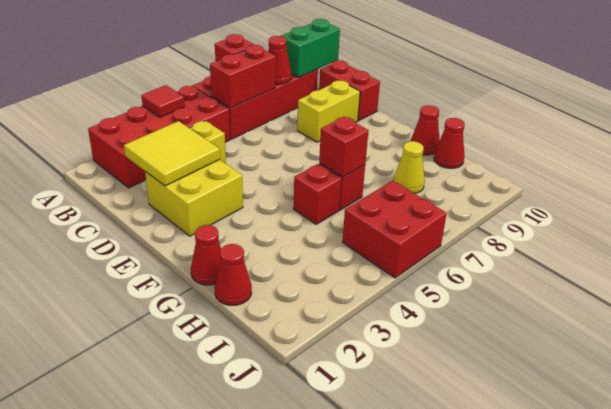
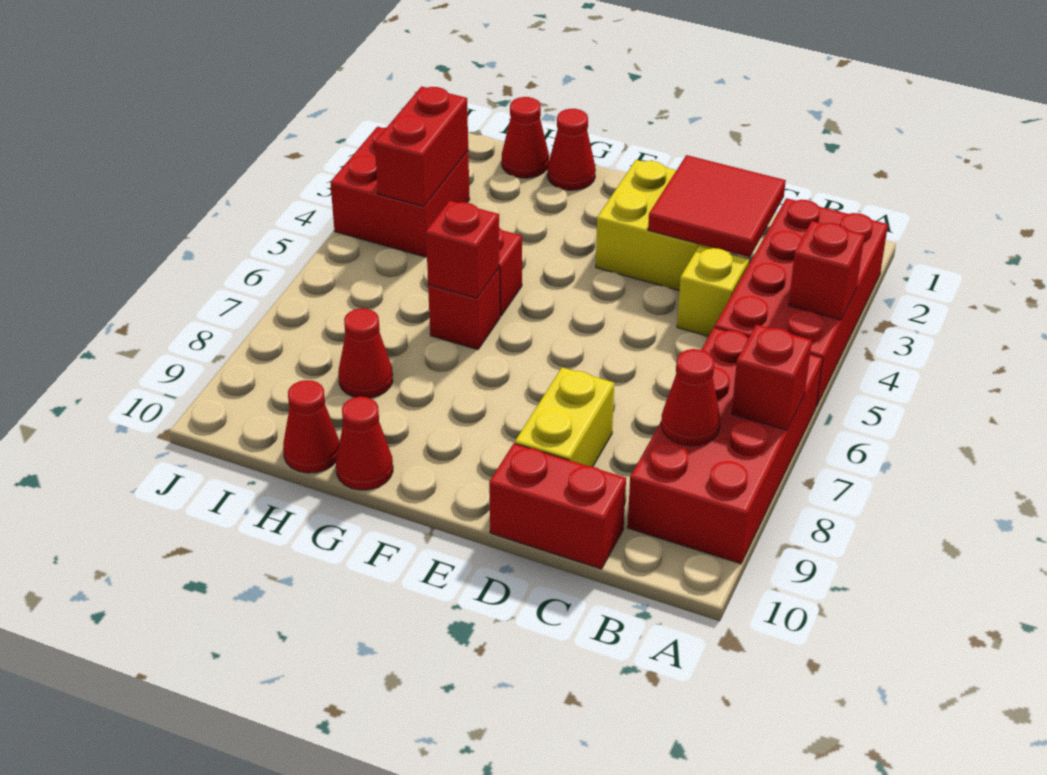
red 1x1 tile [141,85,185,117] -> red 1x1 brick [789,221,865,320]
red 1x2 brick [210,45,276,108] -> red 1x2 brick moved to [375,86,468,207]
green 1x2 brick [281,19,340,78] -> none
yellow 2x2 tile [124,121,220,186] -> red 2x2 tile [648,155,786,257]
yellow 1x1 cone [393,141,425,194] -> red 1x1 cone [338,309,393,398]
red 2x2 brick [342,181,447,278] -> red 2x2 brick moved to [330,127,470,257]

